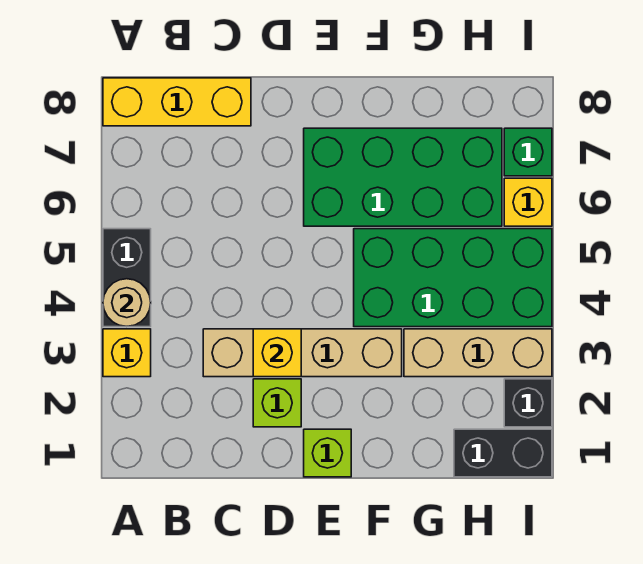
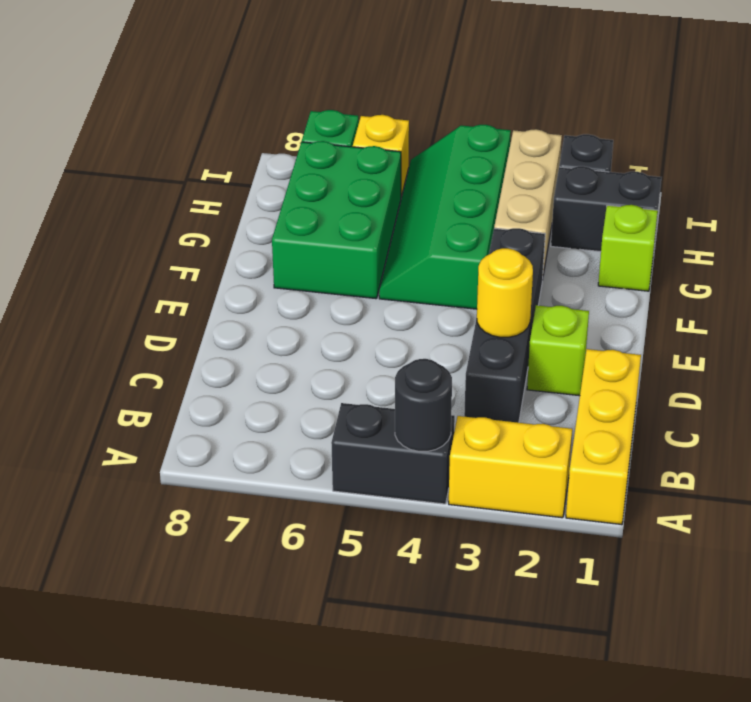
yellow 1x1 brick [103,329,151,377] -> yellow 1x2 brick [449,416,572,518]
tan 1x1 round brick [103,279,151,327] -> black 1x1 round brick [395,359,452,451]
yellow 1x3 brick [103,78,251,126] -> yellow 1x3 brick moved to [566,349,641,525]
tan 1x4 brick [203,329,402,377] -> black 1x4 brick [464,228,545,423]
yellow 1x1 brick [253,329,301,377] -> yellow 1x1 round brick [477,248,533,337]
lime 1x1 brick [304,429,351,477] -> lime 1x1 brick moved to [598,205,658,291]
green 2x4 brick [304,128,502,226] -> green 2x3 brick [272,141,401,299]
green 2x4 brick [354,229,552,327] -> green 2x4 slope [379,125,511,309]
black 1x2 brick [454,429,552,477] -> black 1x2 brick turned to [551,166,661,252]

